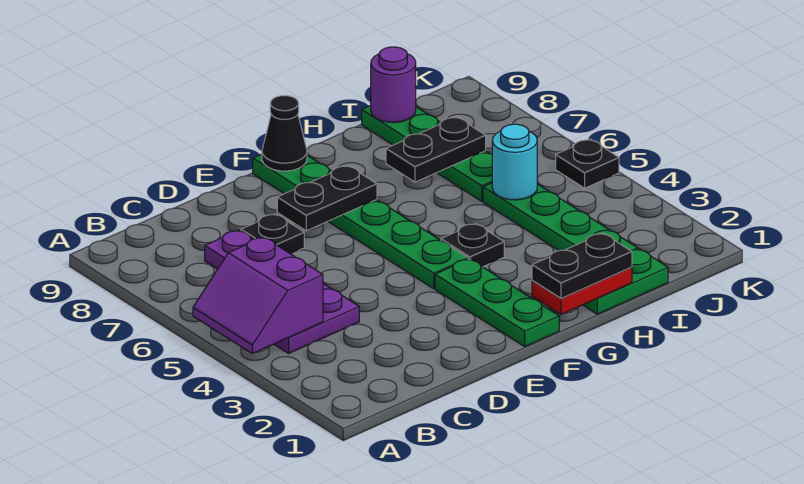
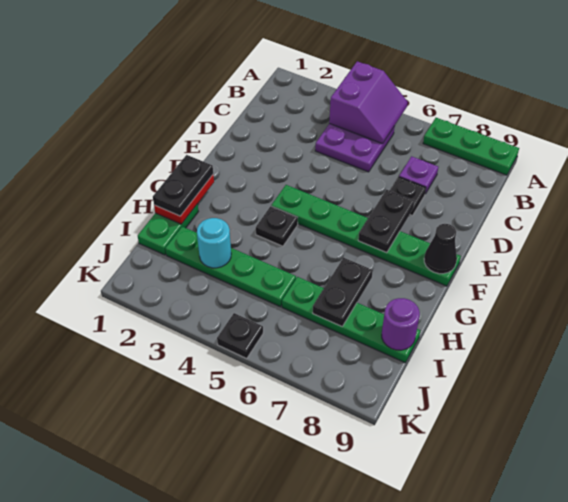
purple 2x2 slope [193,237,323,354] -> purple 2x2 slope turned to [329,61,408,144]
green 1x3 plate [435,259,559,347] -> green 1x3 plate moved to [423,118,519,175]
cyan 1x1 round brick [492,124,537,200] -> cyan 1x1 round brick moved to [197,218,231,268]

